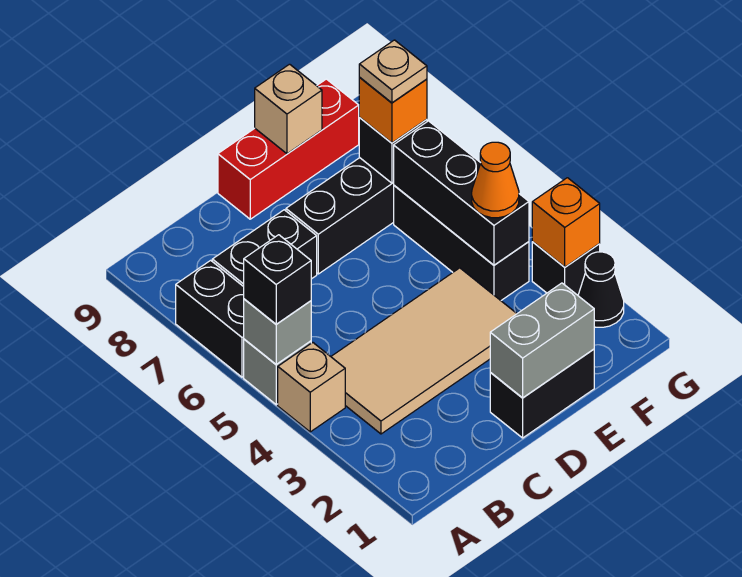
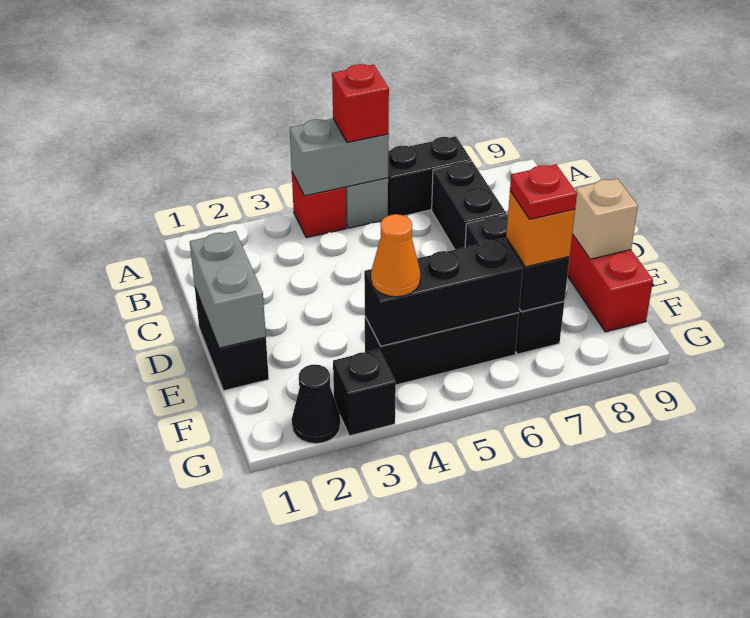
tan 1x1 brick [278,342,345,432] -> red 1x1 brick [292,173,346,238]
grey 1x1 brick [244,299,311,364] -> grey 1x2 brick [290,119,389,196]
black 1x1 brick [244,235,311,324] -> red 1x1 brick [332,64,389,143]
tan 2x4 tile [331,268,517,434] -> none
tan 1x1 plate [359,40,427,103] -> red 1x1 plate [510,164,577,219]
orange 1x1 brick [532,178,600,267] -> none

